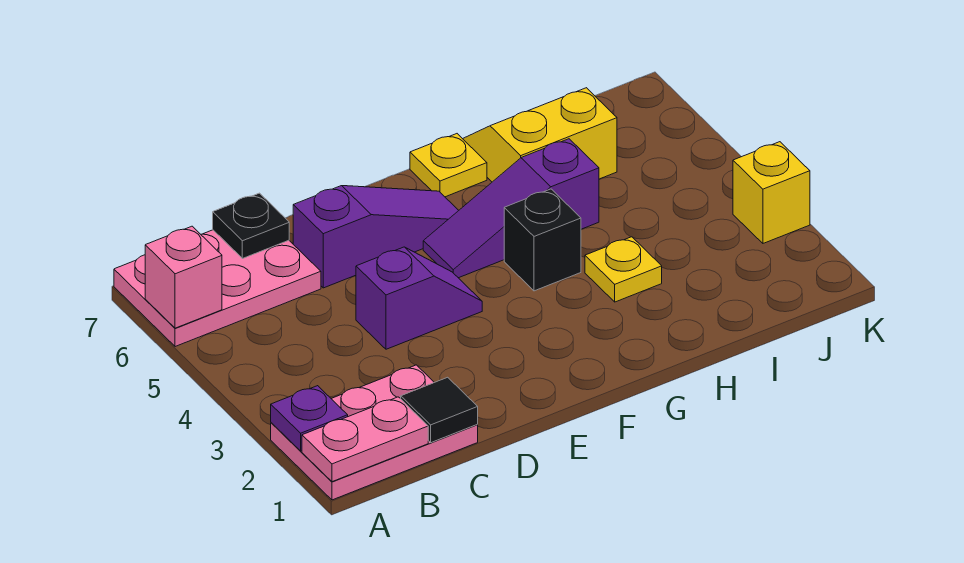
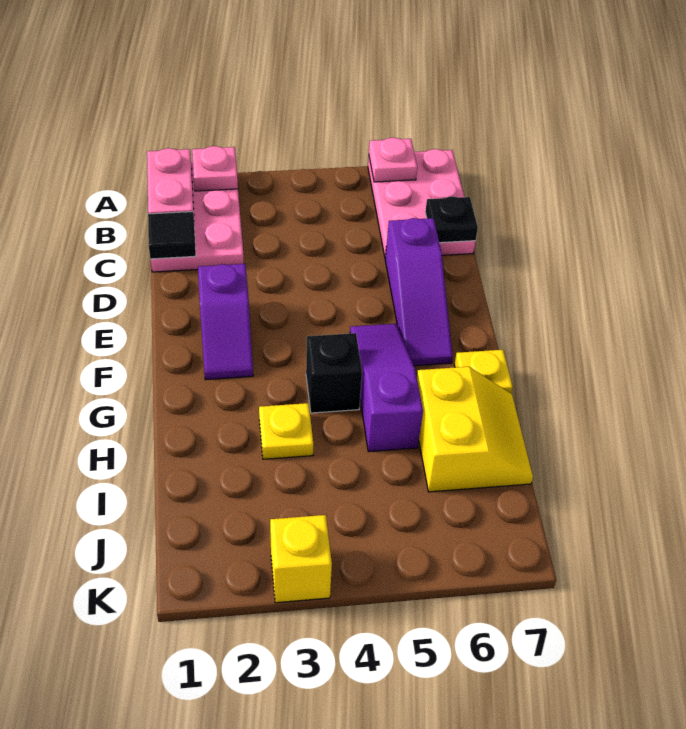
purple 1x1 plate [271,386,348,451] -> pink 1x1 plate [192,146,238,191]
pink 1x1 brick [145,226,222,328] -> pink 1x1 plate [369,138,417,182]
purple 1x2 slope [356,247,482,349] -> purple 1x2 slope moved to [198,264,253,380]

